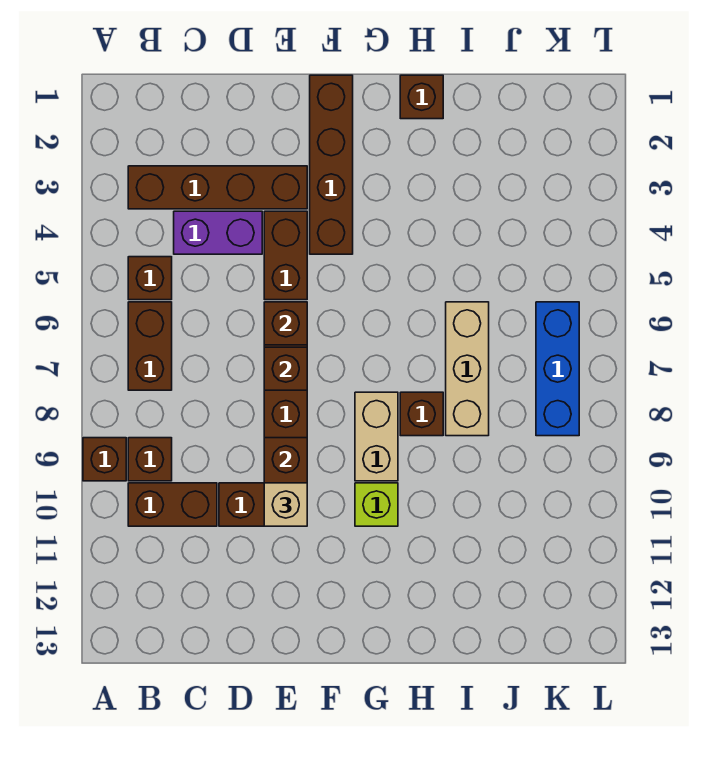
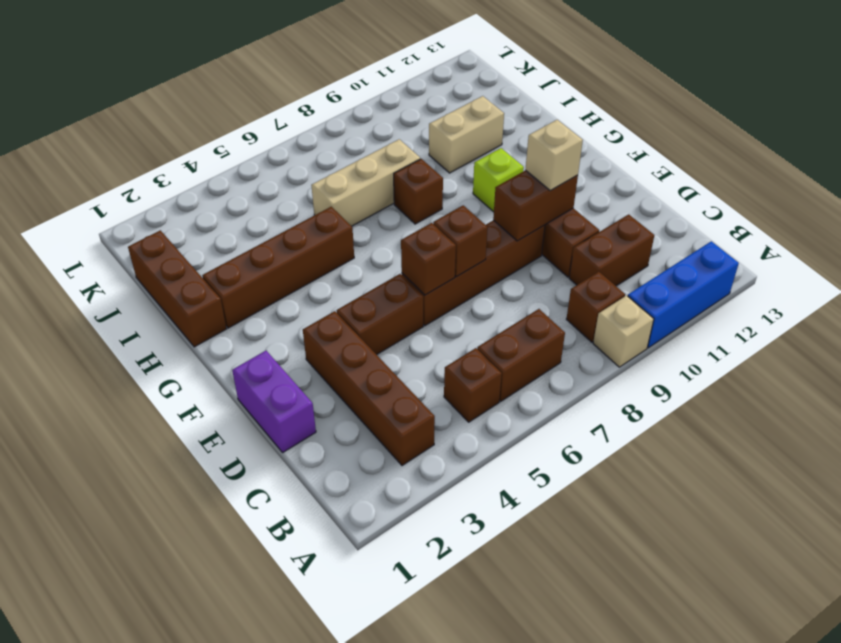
brown 1x1 brick [83,438,126,481] -> tan 1x1 brick [593,295,654,367]
brown 1x2 brick [128,483,217,526] -> brown 1x2 brick turned to [569,214,654,286]
purple 1x2 brick [174,211,262,254] -> purple 1x2 brick moved to [232,351,316,452]
brown 1x4 brick [310,75,353,254] -> brown 1x4 brick moved to [202,207,354,328]
tan 1x2 brick [355,392,398,481] -> tan 1x2 brick moved to [429,96,504,173]
brown 1x1 brick [400,75,443,119] -> brown 1x3 brick [128,230,226,347]
blue 1x3 brick [536,302,579,436] -> blue 1x3 brick moved to [628,241,739,348]

